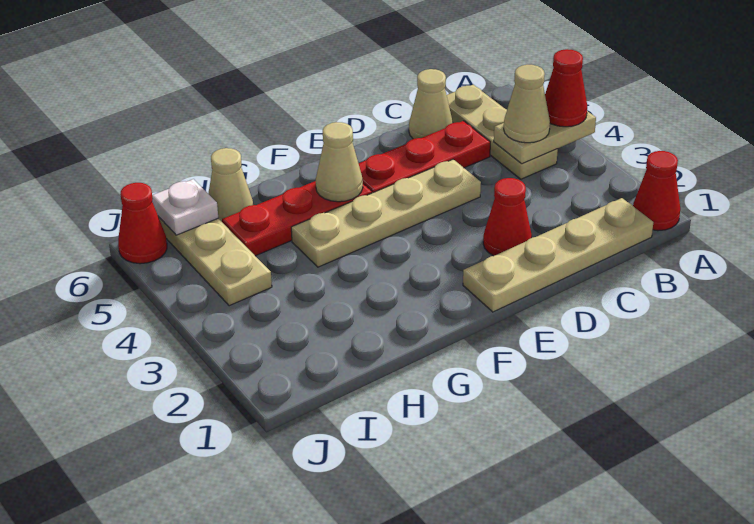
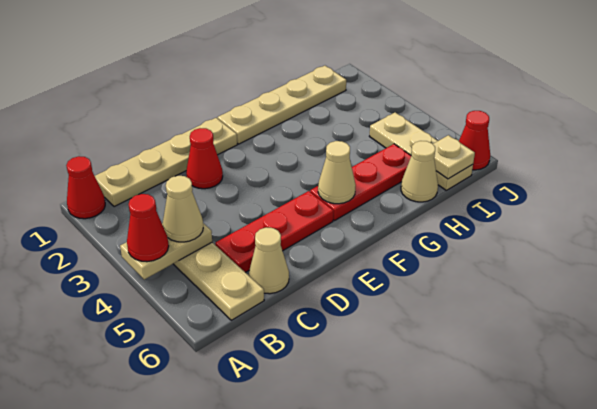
tan 1x4 plate [291,159,481,267] -> tan 1x4 plate moved to [218,66,346,144]
white 1x1 plate [152,179,218,235] -> tan 1x1 plate [433,135,475,179]

